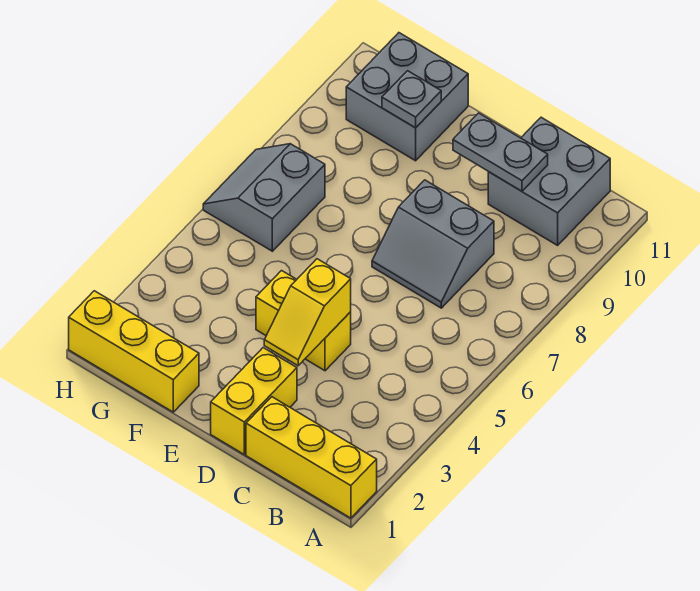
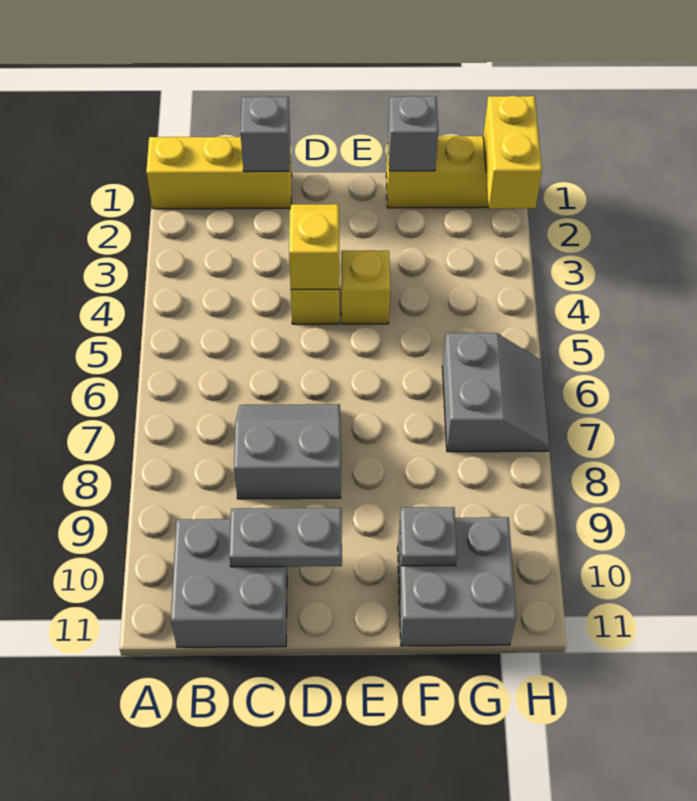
none -> grey 1x1 brick [241,96,290,172]
yellow 1x2 brick [211,348,297,454] -> yellow 1x2 brick moved to [483,96,542,209]
none -> grey 1x1 brick [388,96,438,171]

